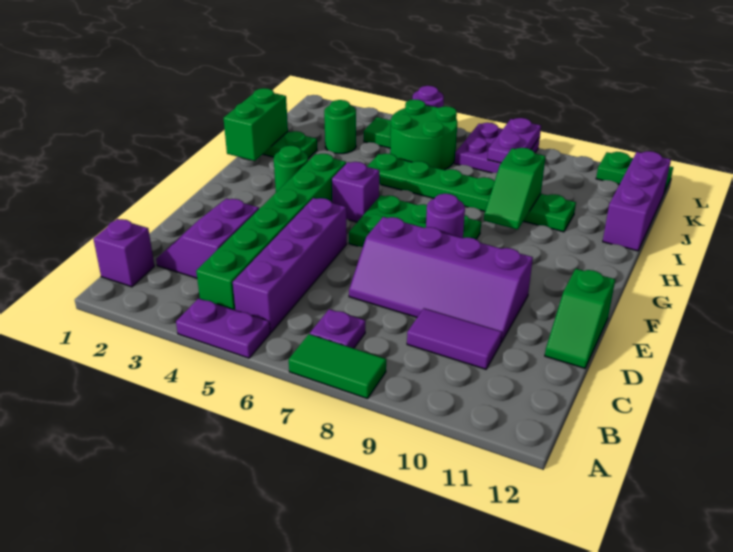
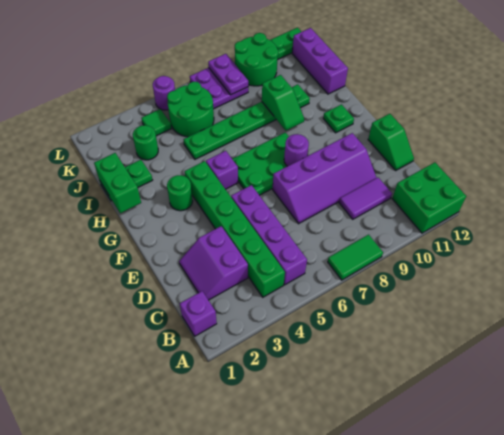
purple 1x2 plate [176,298,270,358] -> none
none -> green 2x2 brick [392,162,466,233]
purple 1x1 plate [310,309,365,348] -> none
none -> green 1x1 plate [323,105,354,133]
none -> green 2x2 round brick [235,33,278,86]

